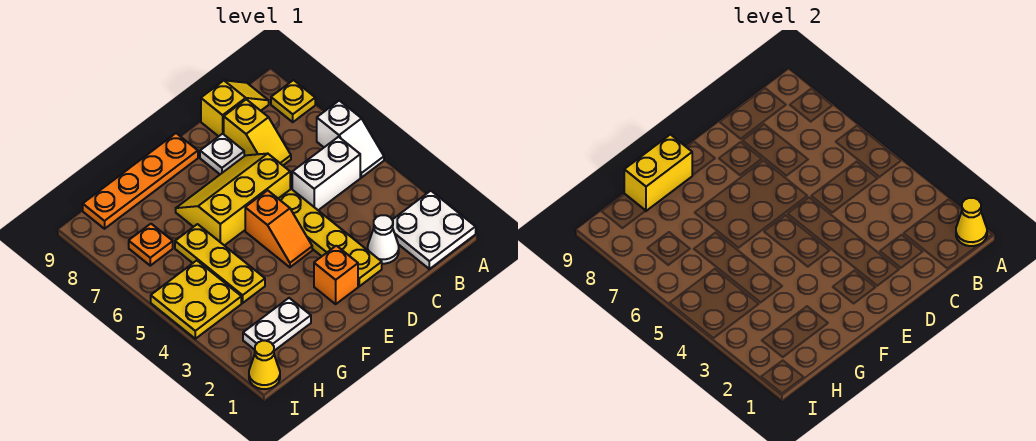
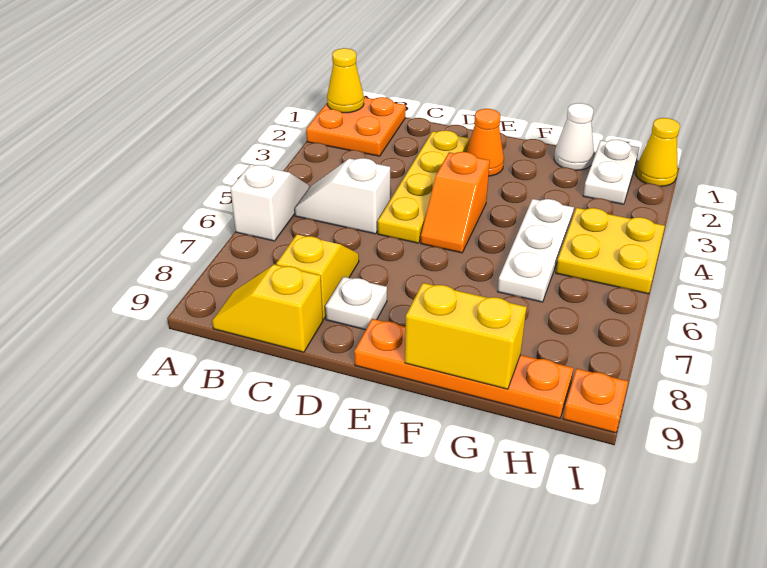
white 2x2 plate [393,191,476,269] -> orange 2x2 plate [306,97,406,156]
yellow 1x1 plate [271,80,315,122] -> none
white 1x2 brick [292,137,360,210] -> white 1x2 slope [295,158,390,234]
white 1x1 cone [368,215,399,264] -> white 1x1 cone moved to [554,103,594,170]
yellow 2x3 slope [176,154,290,246] -> none
orange 1x1 brick [314,246,358,304] -> orange 1x1 cone [466,109,504,176]
orange 1x2 slope [245,190,312,267] -> orange 1x2 slope turned to [421,152,490,253]
white 1x2 plate [243,298,311,351] -> white 1x2 plate turned to [583,140,639,204]
yellow 1x3 plate [175,224,265,303] -> white 1x3 plate [498,199,574,302]
orange 1x1 plate [129,224,173,266] -> orange 1x1 plate moved to [563,369,628,433]

